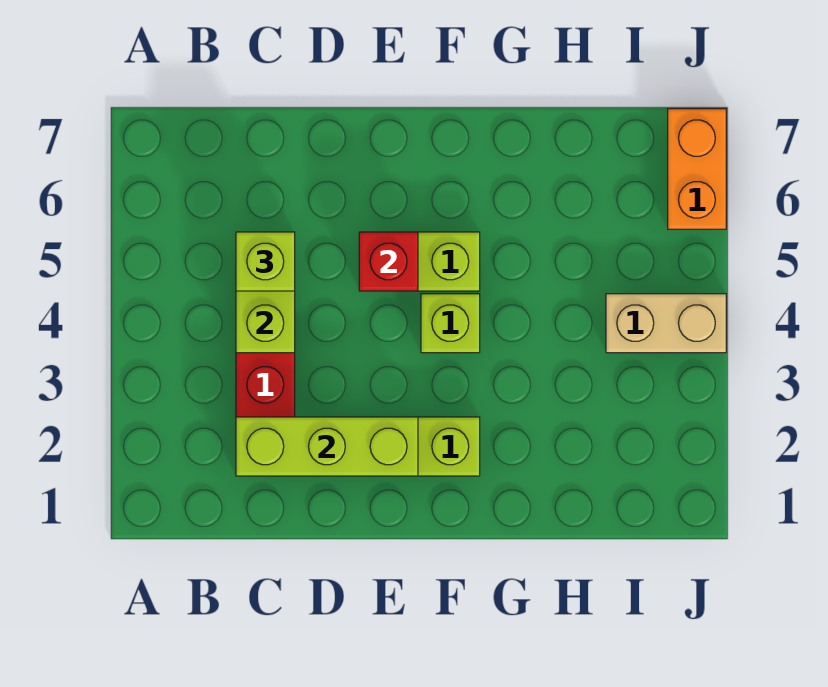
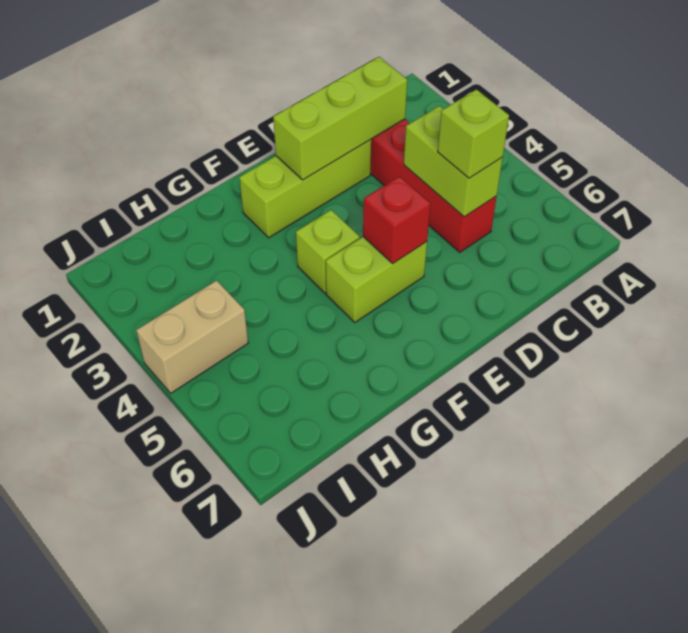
orange 1x2 brick [668,109,726,229] -> none

